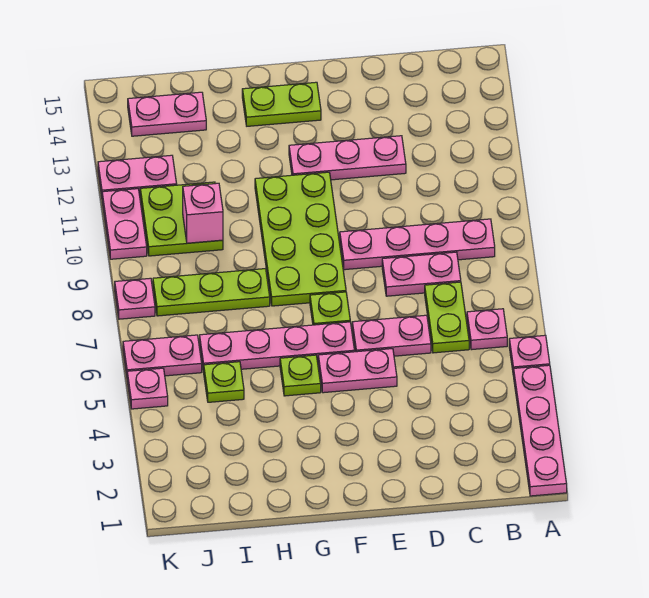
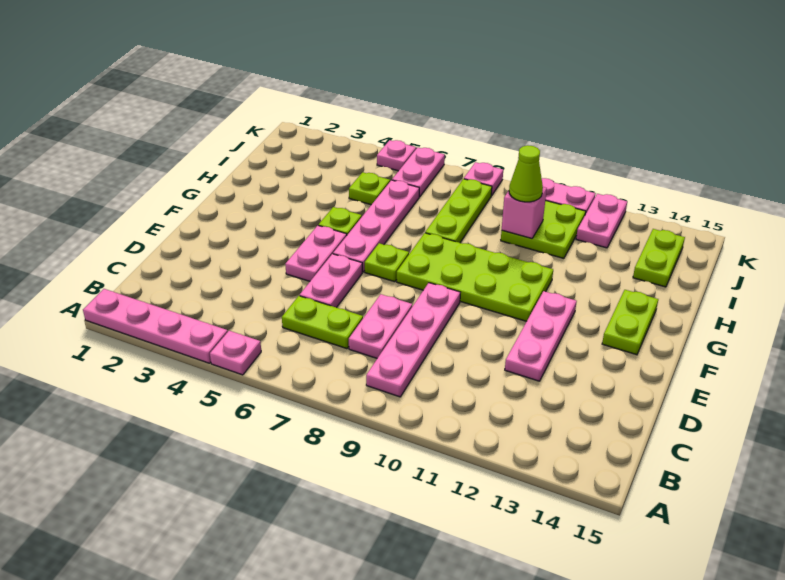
pink 1x1 plate [467,309,507,350] -> none
none -> lime 1x1 cone [509,145,543,202]
pink 1x2 plate [128,92,206,136] -> lime 1x2 plate [633,229,685,287]

